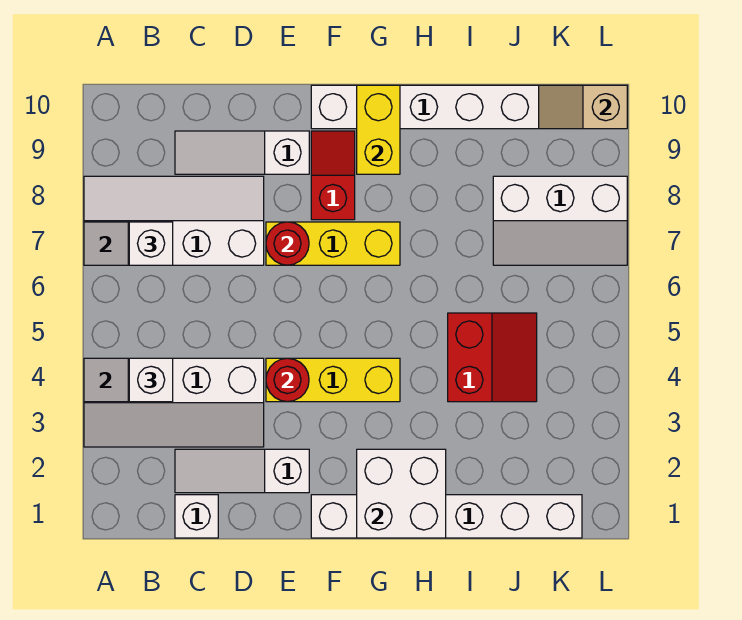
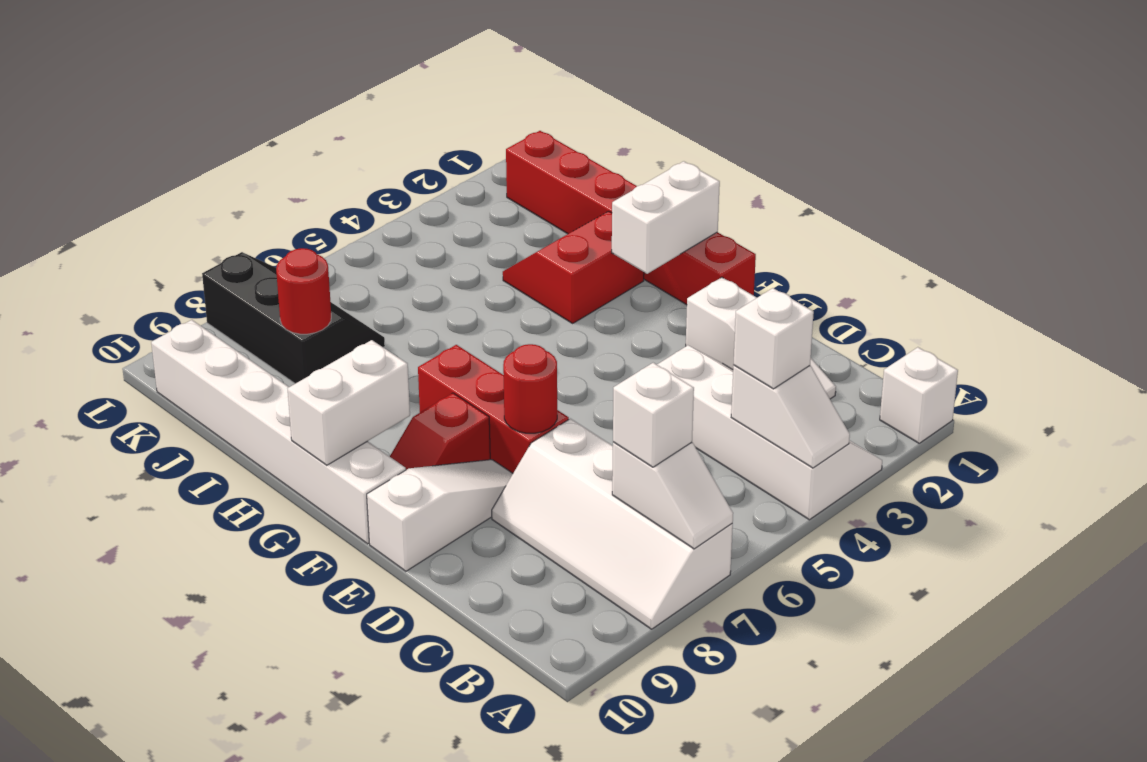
white 1x1 brick [175,495,218,538] -> white 1x1 brick moved to [880,347,958,443]
white 1x3 slope [175,131,309,174] -> white 1x3 slope turned to [367,460,513,571]
yellow 1x3 brick [266,358,400,402] -> none
red 1x1 round brick [266,358,309,402] -> red 1x1 round brick moved to [276,248,331,334]
yellow 1x3 brick [266,222,400,265] -> red 1x3 brick [418,345,569,473]
white 1x6 brick [311,495,582,538] -> red 1x6 brick [506,131,756,305]
white 2x2 brick [357,449,446,538] -> white 1x2 brick [612,161,720,274]
yellow 1x2 brick [357,85,400,174] -> white 1x2 brick [288,340,410,465]
red 2x2 slope [448,313,537,402] -> red 2x2 slope moved to [503,211,644,323]
white 2x3 slope [493,176,627,265] -> black 2x3 slope [202,252,385,384]
tan 1x2 slope [539,85,627,129] -> none

